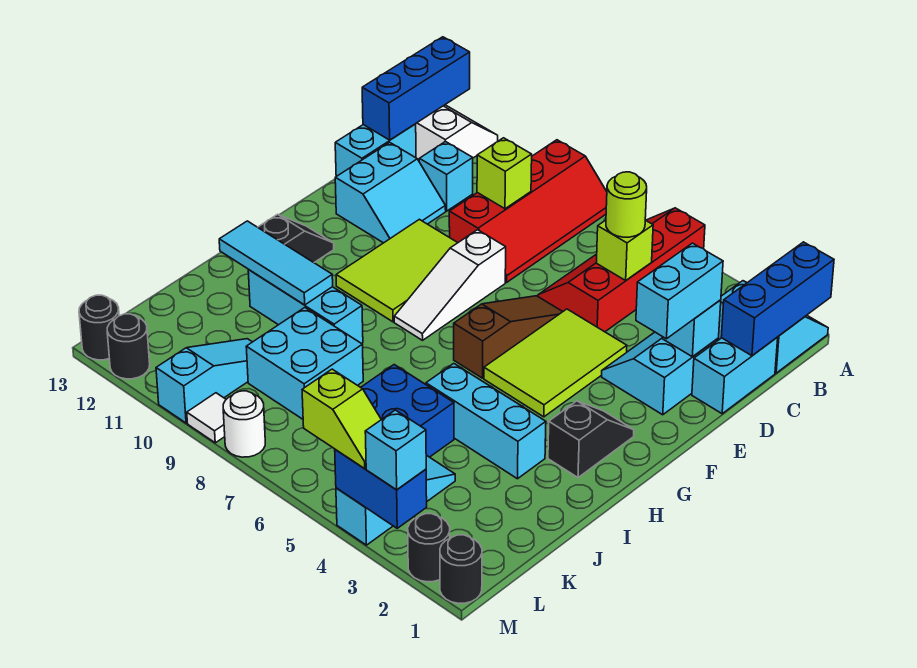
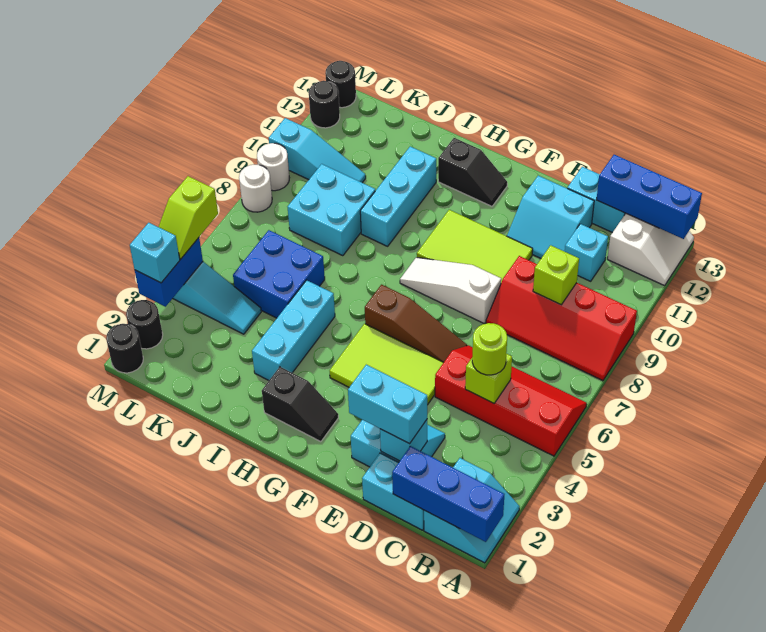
cyan 1x3 tile [219,221,333,305] -> none
white 1x1 tile [187,393,226,443] -> white 1x1 round brick [257,143,289,191]

